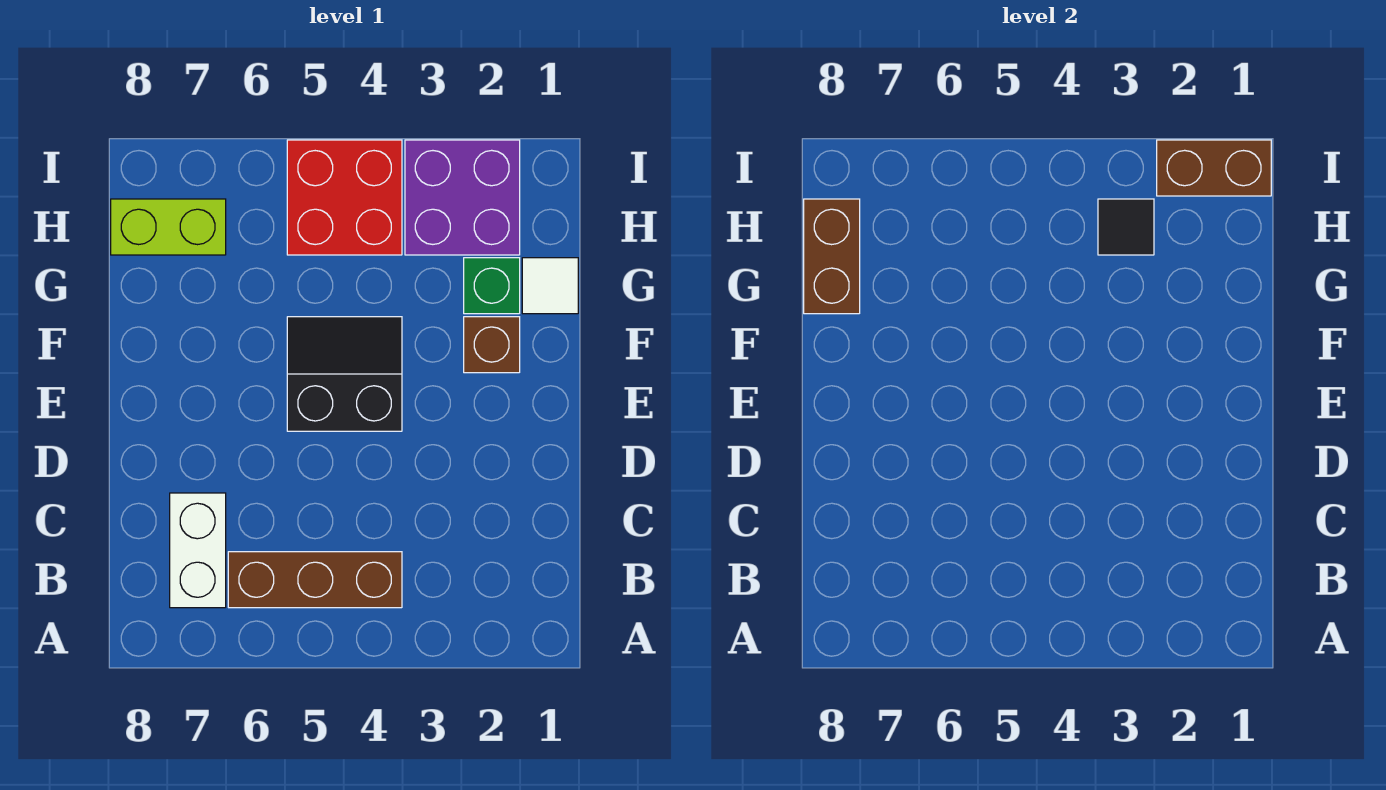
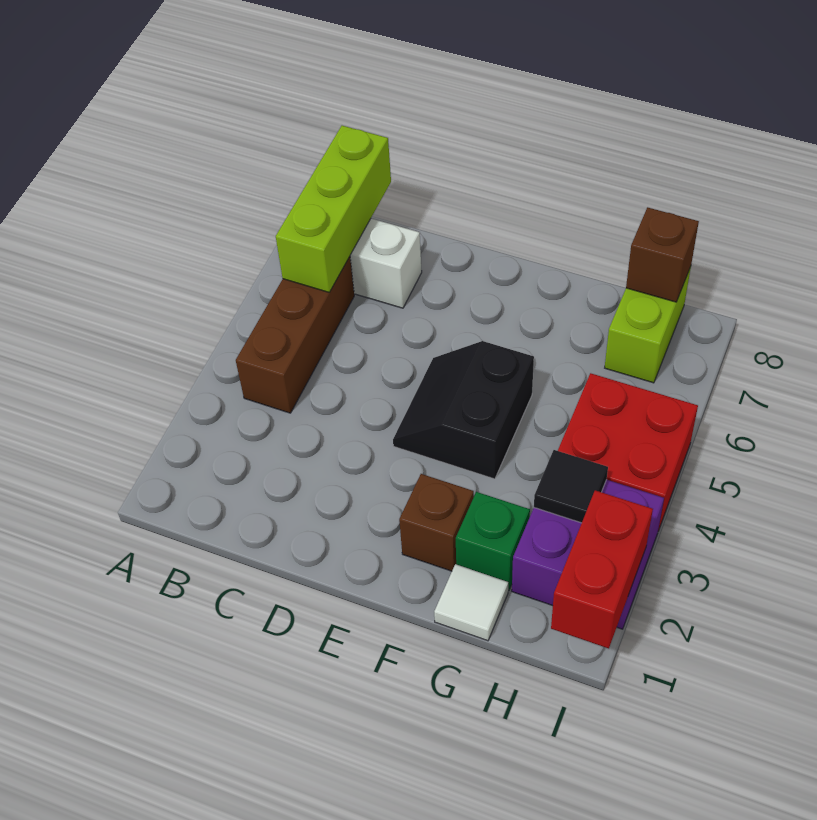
none -> lime 1x3 brick [276,126,391,292]
black 2x2 slope [287,317,402,431] -> black 2x2 slope turned to [393,341,534,479]
brown 1x2 brick [804,199,860,314] -> brown 1x1 brick [626,207,699,302]
brown 1x2 brick [1157,140,1271,196] -> red 1x2 brick [551,490,653,648]

